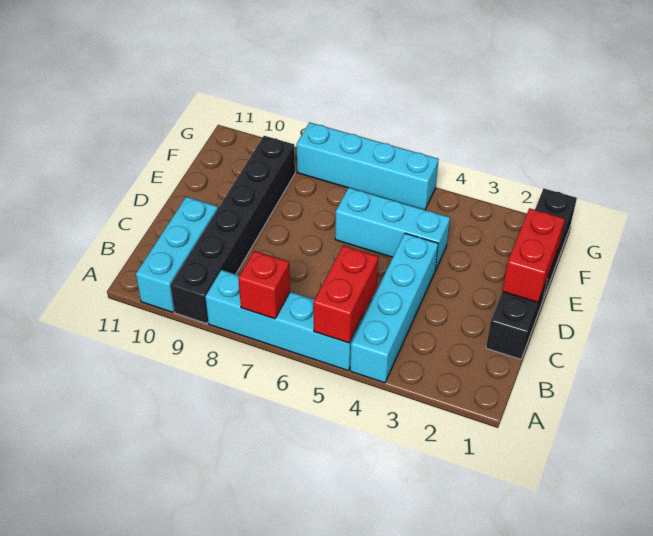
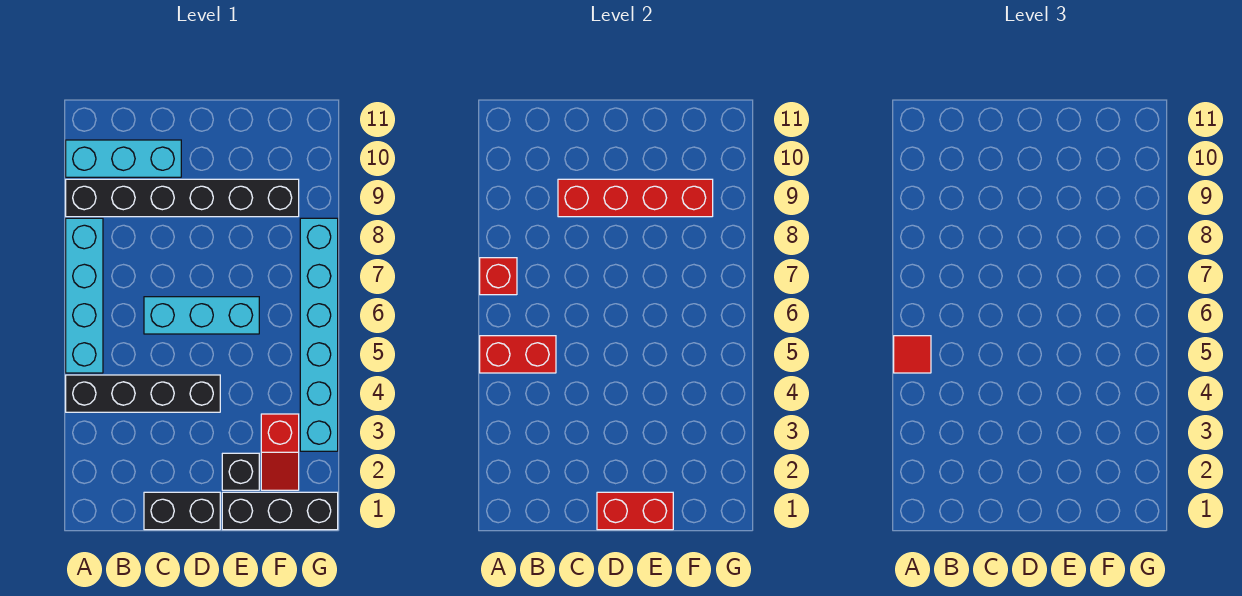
cyan 1x4 brick [350,233,438,383] -> black 1x4 brick [66,375,220,412]
none -> red 1x1 tile [894,336,931,373]
none -> red 1x4 brick [558,179,713,217]
none -> black 1x1 brick [222,453,259,490]
cyan 1x3 brick [335,188,450,270] -> cyan 1x3 brick turned to [144,297,259,334]
none -> red 1x2 slope [261,414,299,490]
cyan 1x4 brick [297,122,439,210] -> cyan 1x6 brick [300,218,338,451]

